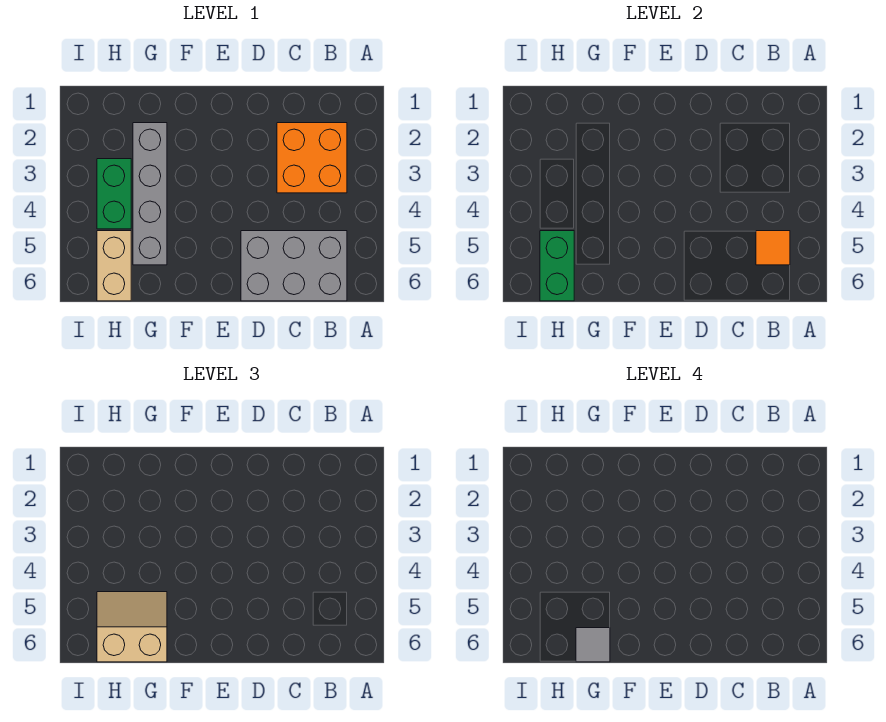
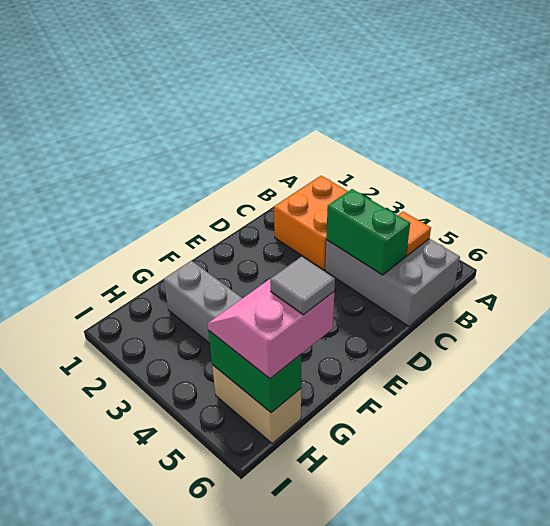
grey 2x3 brick [241,231,347,301] -> grey 2x3 brick turned to [325,239,460,327]
tan 2x2 slope [97,592,167,662] -> pink 2x2 slope [208,279,334,379]
green 1x2 brick [97,159,131,229] -> green 1x2 brick moved to [326,189,410,275]

